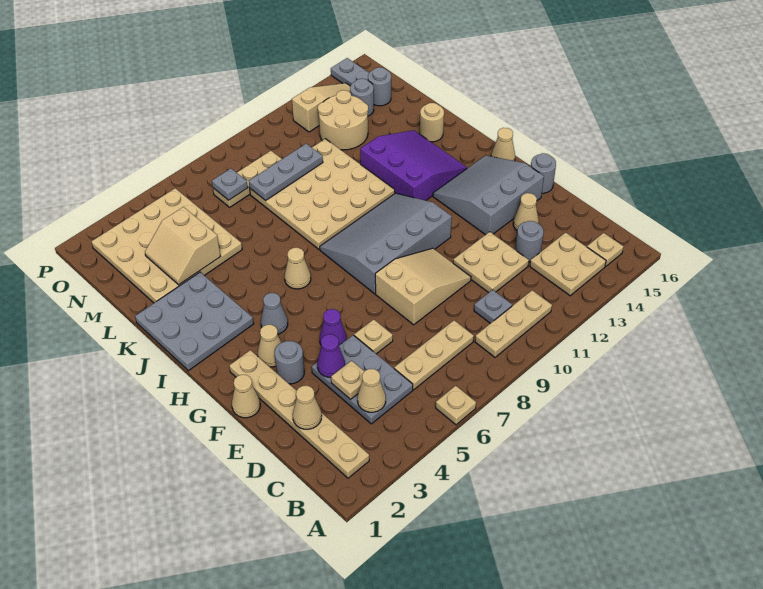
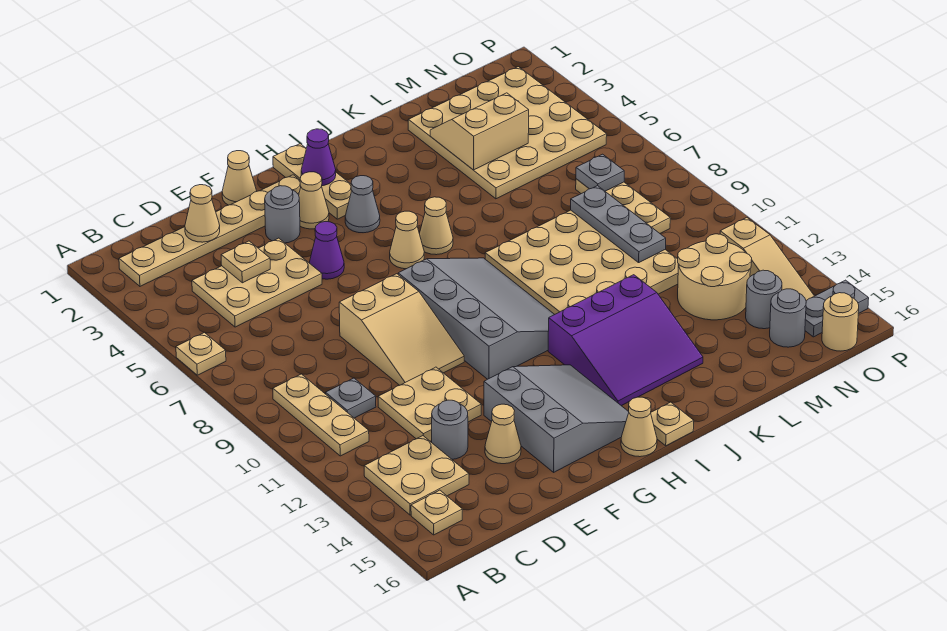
grey 2x3 plate [312,335,413,424] -> tan 2x3 plate [192,238,322,327]
tan 1x1 cone [357,369,386,412] -> tan 1x1 cone moved to [390,211,424,269]
tan 1x3 plate [394,320,474,390] -> tan 1x3 plate moved to [273,144,352,219]
purple 1x1 cone [317,334,345,377] -> purple 1x1 cone moved to [301,129,336,186]
tan 1x1 plate [354,319,393,354] -> tan 1x1 plate moved to [651,402,694,446]
grey 1x1 round brick [531,153,556,193] -> none
grey 3x3 plate [135,272,254,371] -> none
tan 1x1 round brick [420,103,444,142] -> tan 1x1 round brick moved to [822,293,859,351]

